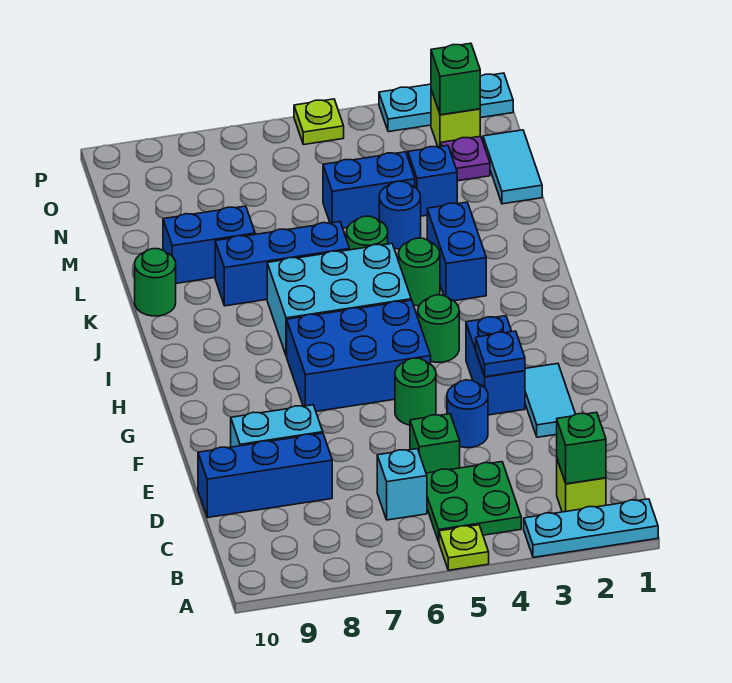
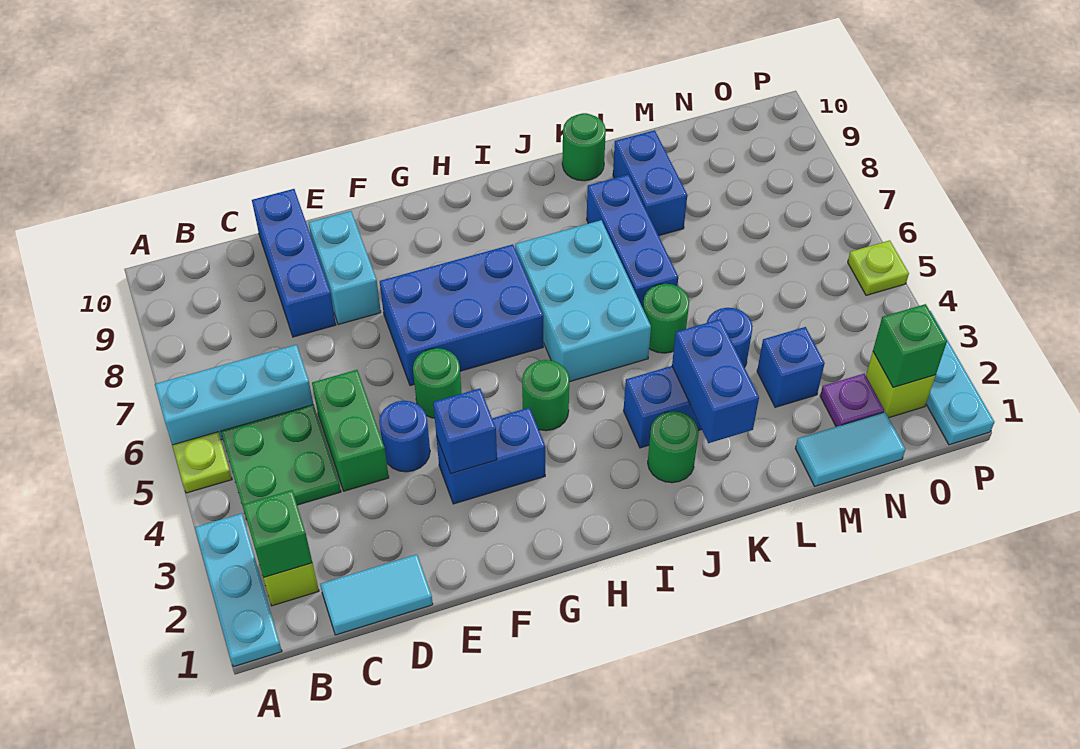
cyan 1x1 brick [377,449,427,520] -> cyan 1x3 brick [155,345,313,445]
green 1x1 brick [410,414,460,473] -> green 1x2 brick [312,370,389,491]
cyan 1x2 tile [525,364,576,437] -> cyan 1x2 tile moved to [320,554,433,635]
blue 1x1 plate [476,331,525,377] -> blue 1x1 brick [433,389,497,474]
blue 2x3 brick [287,300,431,411] -> blue 2x3 brick turned to [380,244,543,386]
green 1x1 round brick [399,238,440,306] -> green 1x1 round brick moved to [648,411,699,483]
blue 1x2 brick [323,152,415,228] -> blue 1x2 brick moved to [672,319,759,443]

